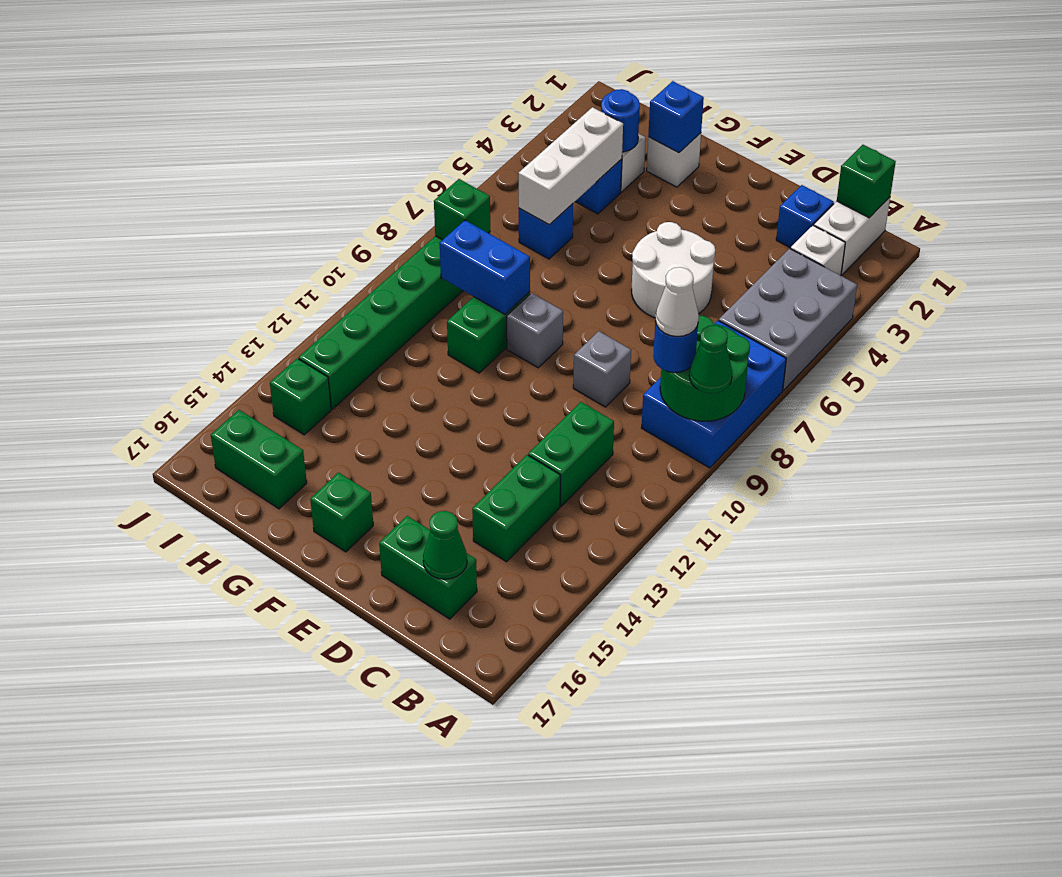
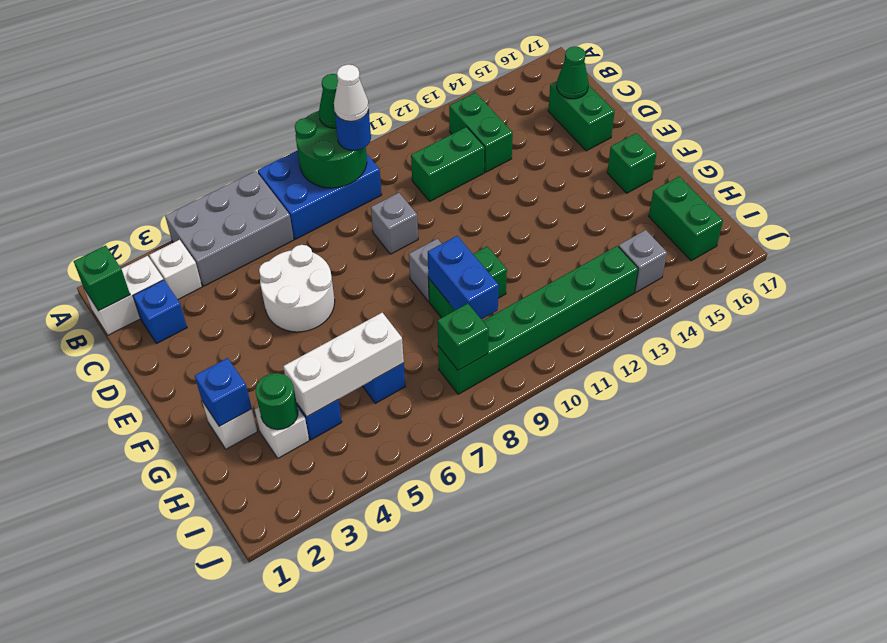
green 1x2 brick [472,455,560,562] -> green 1x2 brick turned to [449,92,513,172]
blue 1x1 round brick [601,89,640,152] -> green 1x1 round brick [256,373,298,430]
green 1x1 brick [270,358,331,435] -> grey 1x1 brick [618,230,667,293]

